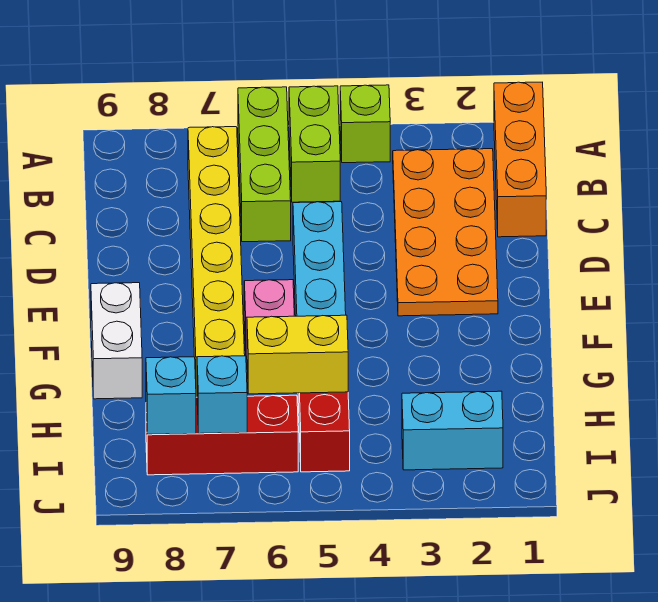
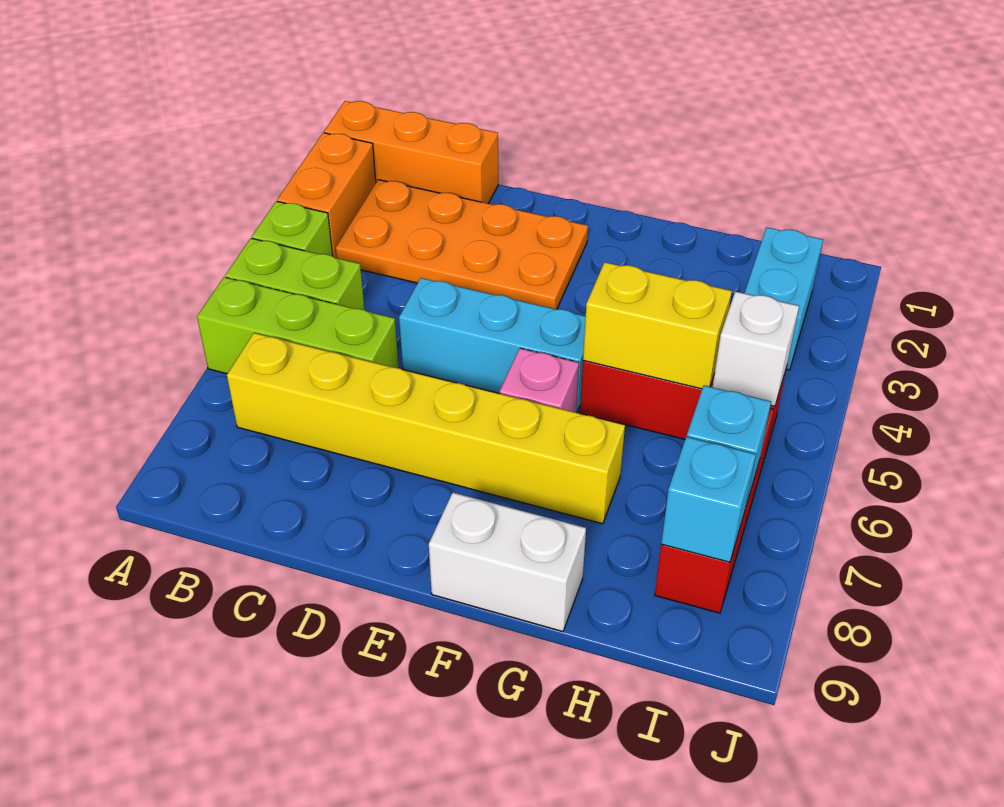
none -> orange 1x2 brick [277,133,376,258]
yellow 1x2 brick [247,315,348,394] -> yellow 1x2 brick turned to [583,262,732,389]
none -> white 1x1 brick [713,291,799,406]

